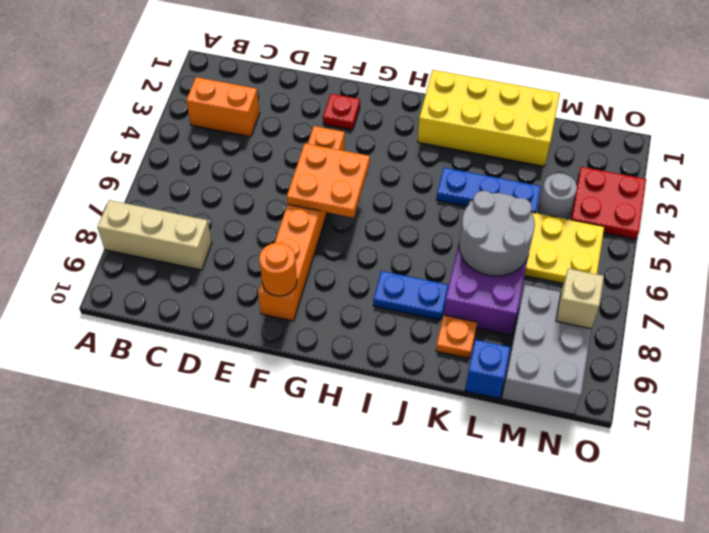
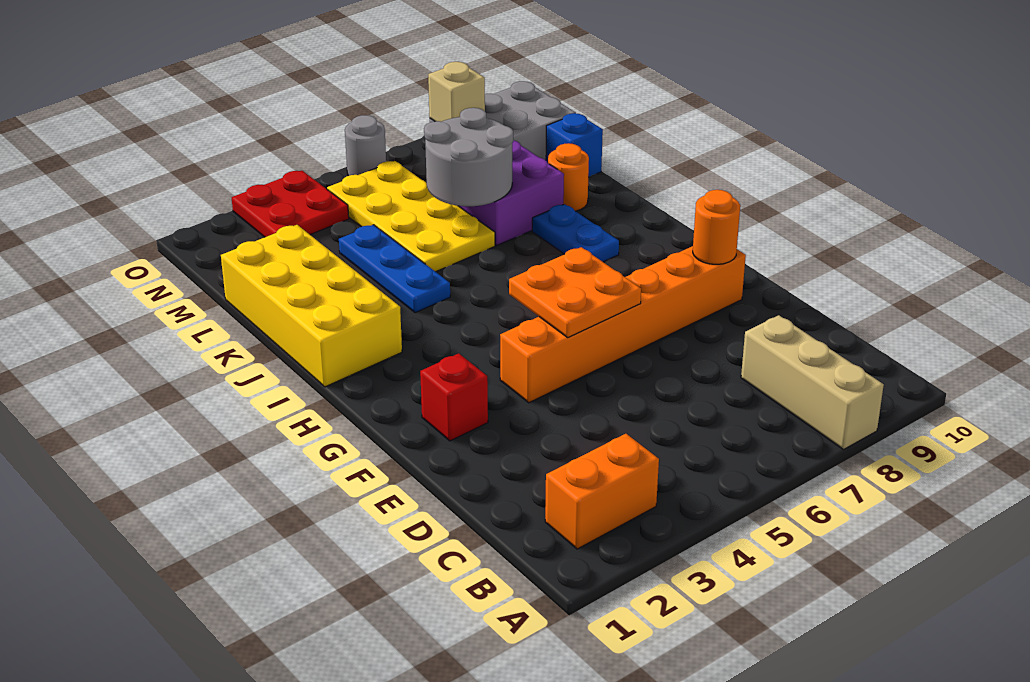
orange 1x2 brick [186,77,260,137] -> orange 1x2 brick turned to [545,434,659,549]
red 1x1 plate [323,94,360,130] -> red 1x1 brick [420,353,488,441]
orange 1x1 plate [436,315,477,358] -> orange 1x1 round brick [548,143,589,211]
grey 1x1 round brick [539,173,577,219] -> grey 1x1 round brick moved to [345,115,386,176]

